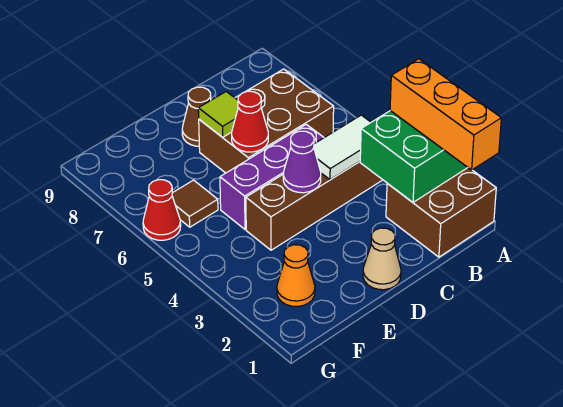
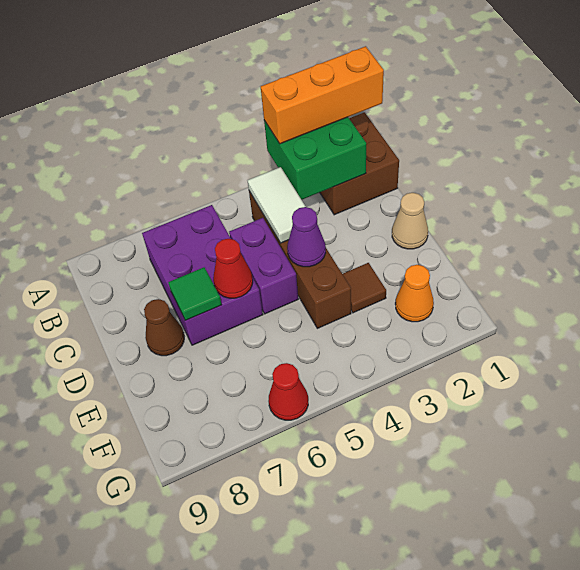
brown 2x3 brick [199,69,334,173] -> purple 2x3 brick [142,205,263,345]
purple 1x3 brick [220,124,324,229] -> purple 1x2 brick [229,218,298,314]
lime 1x1 tile [198,92,238,137] -> green 1x1 tile [168,267,221,321]
brown 1x1 tile [172,180,218,227] -> brown 1x1 tile moved to [343,263,386,313]

